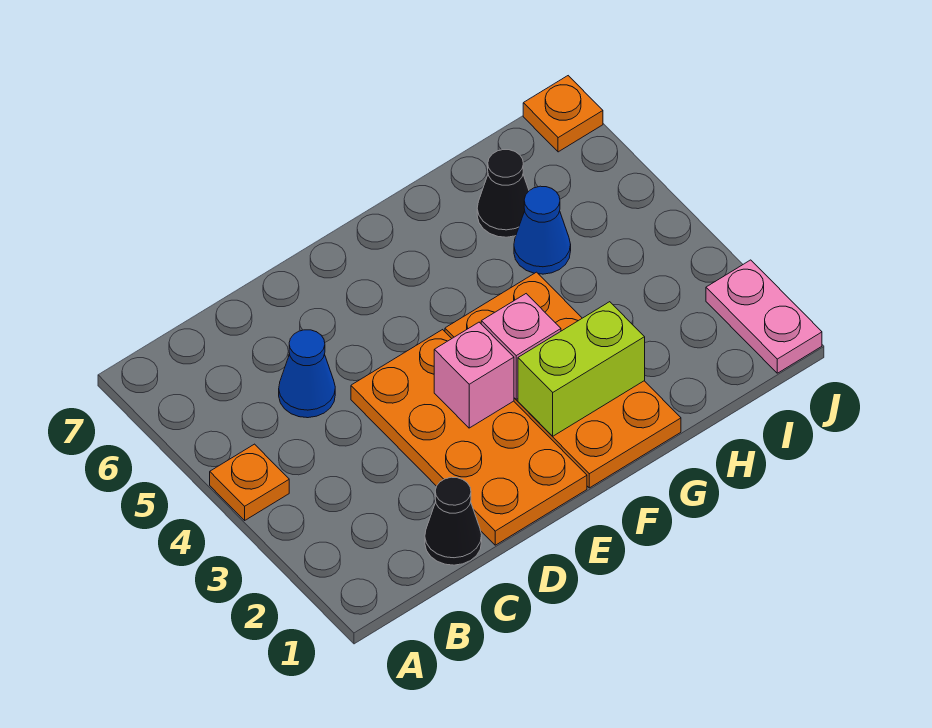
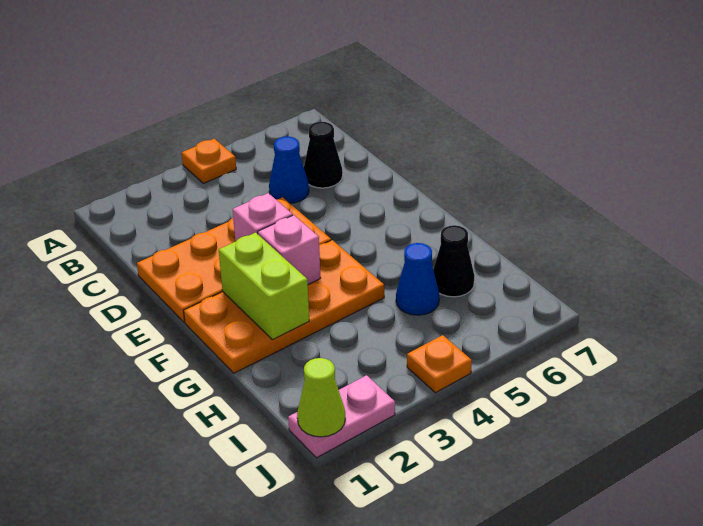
black 1x1 cone [425,477,482,565] -> black 1x1 cone moved to [304,122,343,188]
none -> lime 1x1 cone [297,358,345,437]
orange 1x1 plate [523,76,603,152] -> orange 1x1 plate moved to [407,335,472,393]

